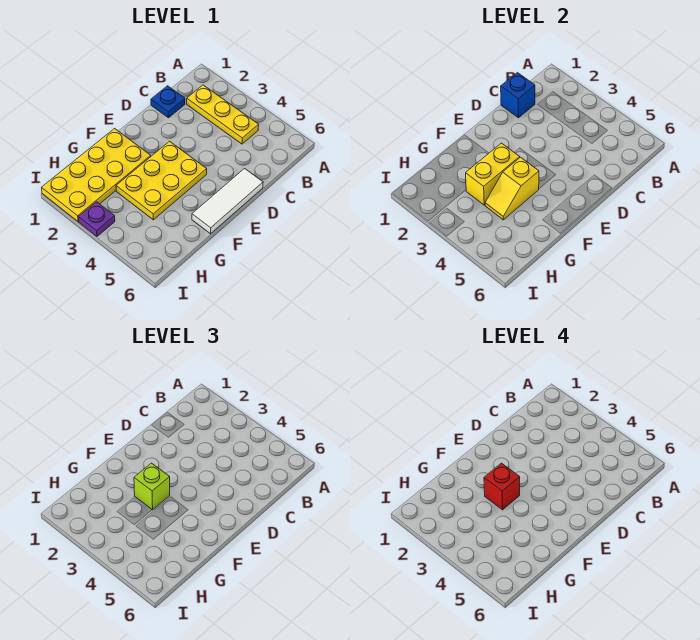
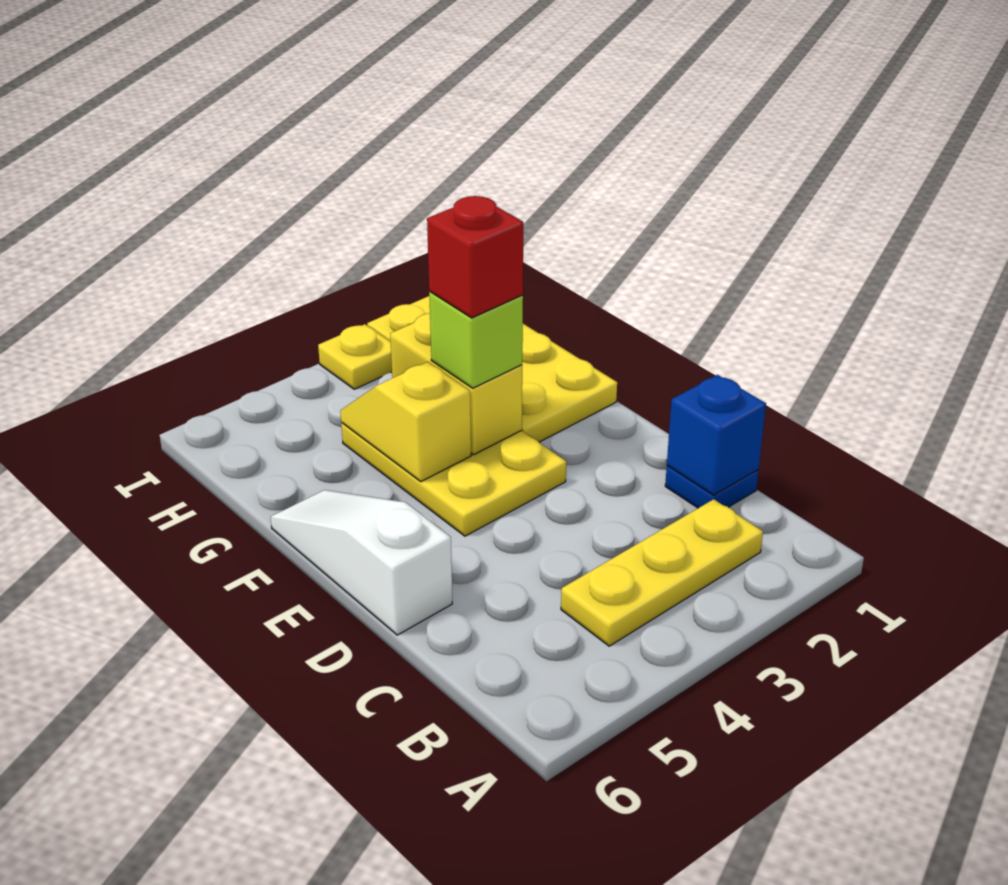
white 1x3 tile [192,169,263,234] -> white 1x3 slope [271,490,452,635]
purple 1x1 plate [79,202,115,236] -> yellow 1x1 plate [318,324,392,389]

